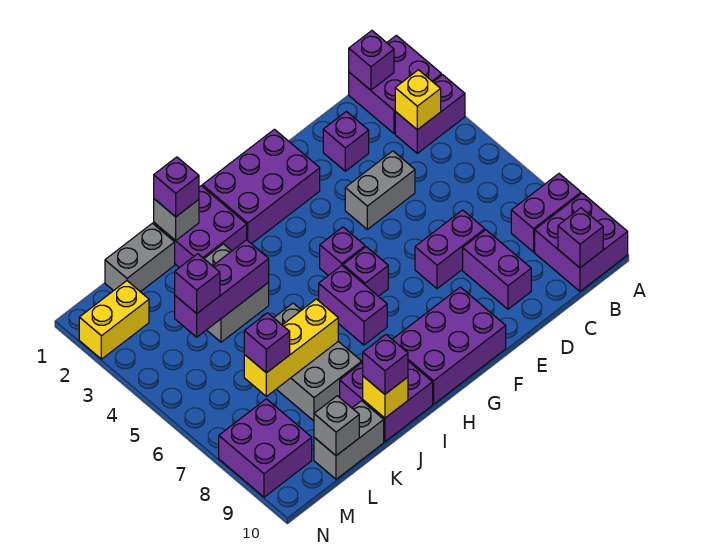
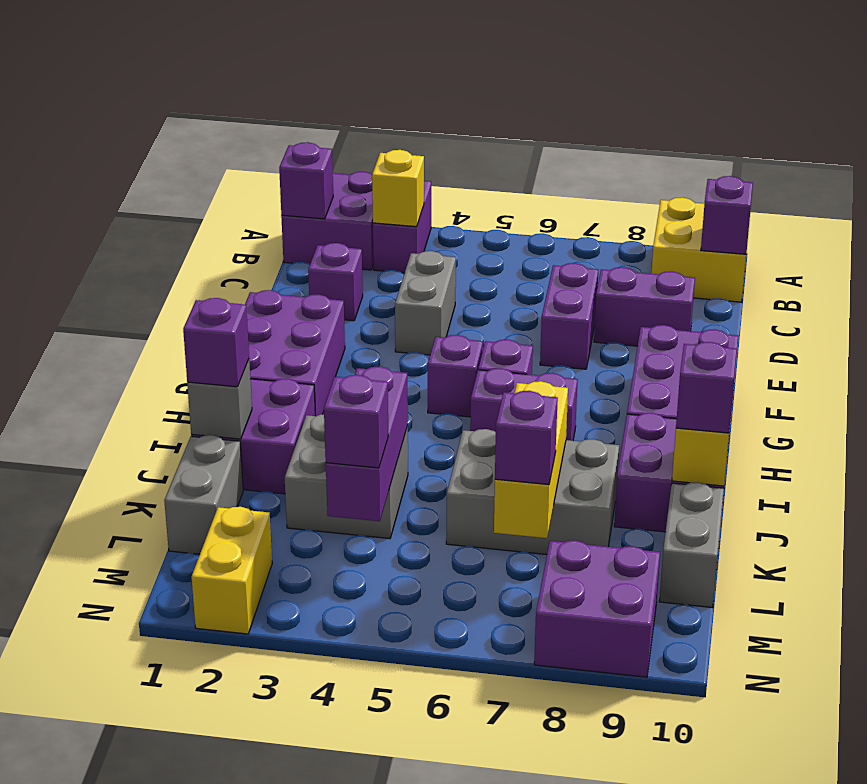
purple 1x2 brick [511,174,581,252] -> none
purple 2x2 brick [535,193,628,291] -> yellow 2x2 brick [651,197,746,302]
grey 1x1 brick [314,396,359,456] -> none

